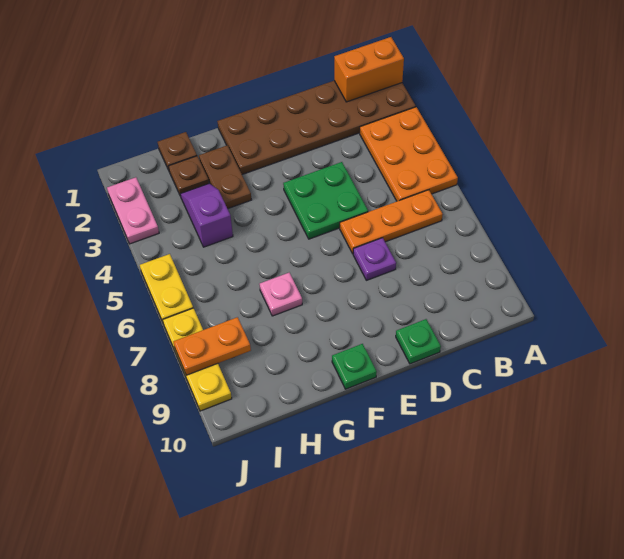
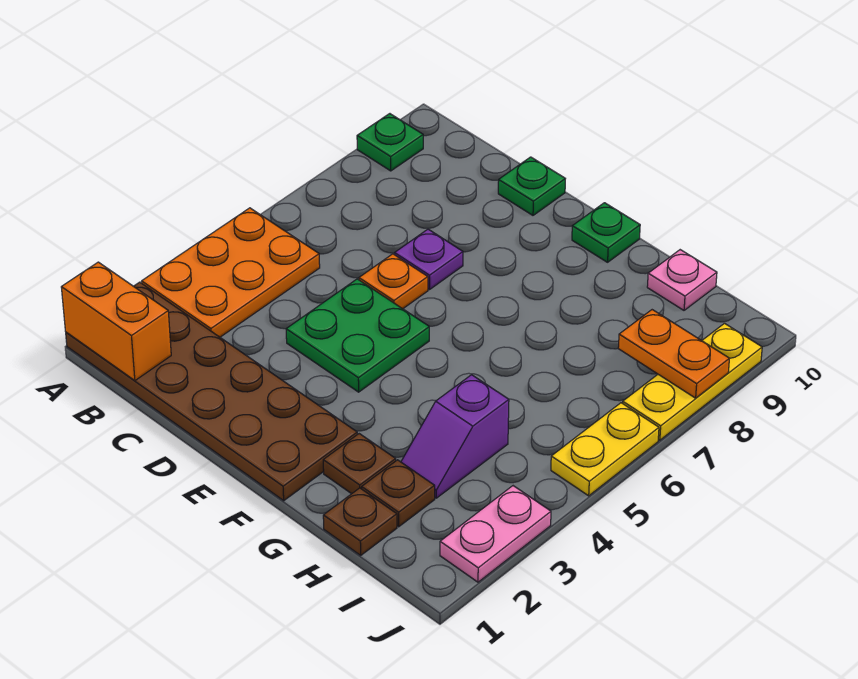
none -> green 1x1 plate [357,114,423,171]
orange 1x3 plate [340,190,443,254] -> orange 1x1 plate [359,254,428,309]
brown 1x2 plate [199,145,251,209] -> brown 1x1 plate [323,434,396,494]
pink 1x1 plate [259,273,302,316] -> pink 1x1 plate moved to [647,250,717,310]

